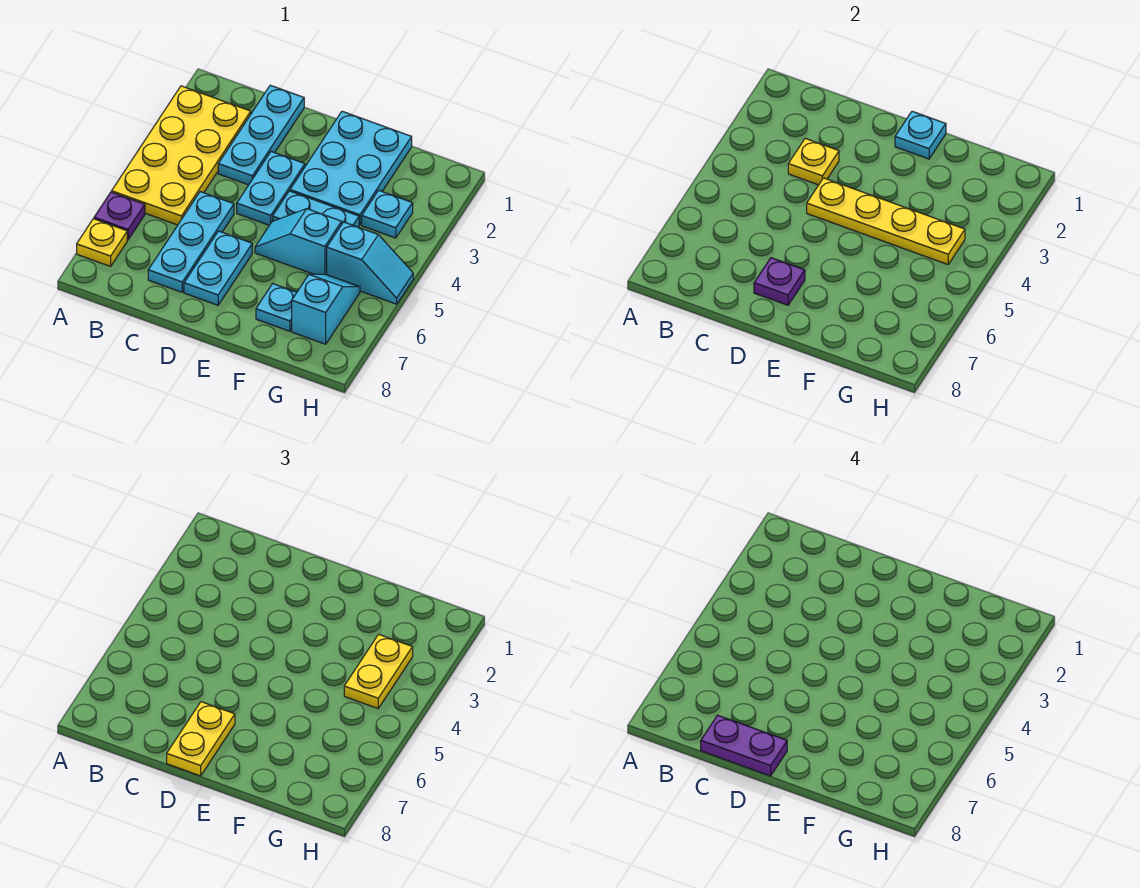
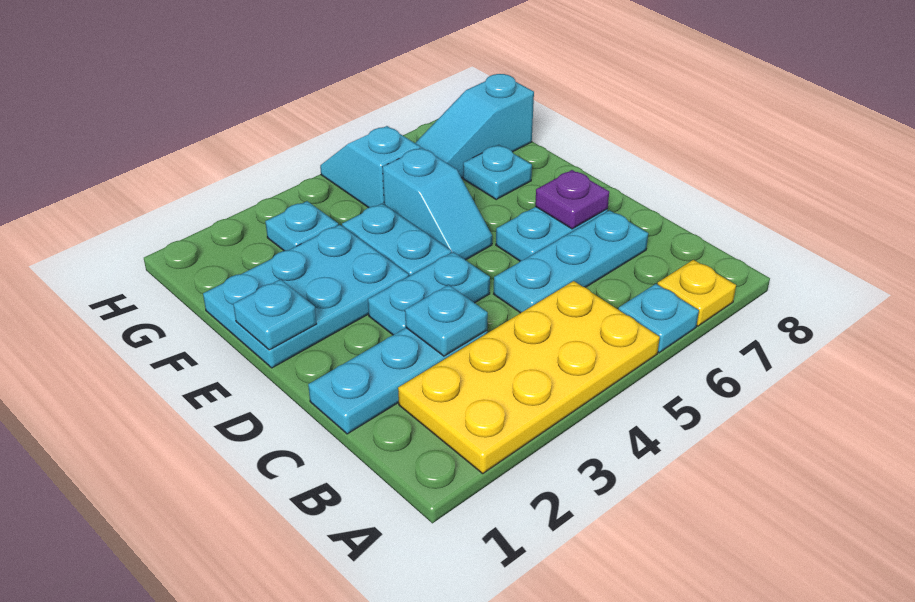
purple 1x1 plate [94,192,145,240] -> cyan 1x1 plate [618,284,699,353]
yellow 1x1 plate [788,138,839,185] -> cyan 1x1 plate [405,285,488,356]
purple 1x2 plate [701,715,787,776] -> none
yellow 1x4 plate [807,178,965,264] -> none
yellow 1x2 plate [167,702,235,776] -> none
yellow 1x2 plate [344,634,413,708] -> none
cyan 1x2 slope [292,274,360,344] -> cyan 1x3 slope [415,74,534,178]

